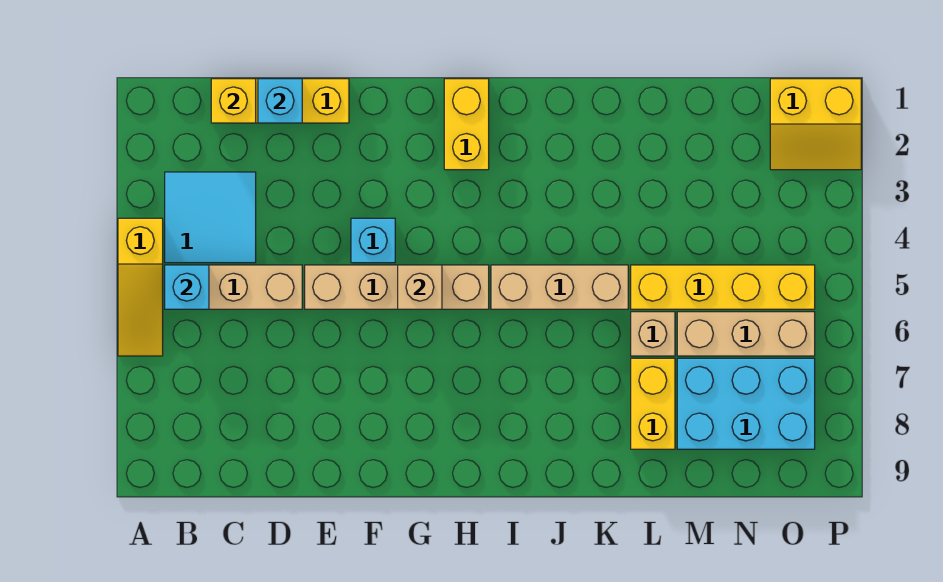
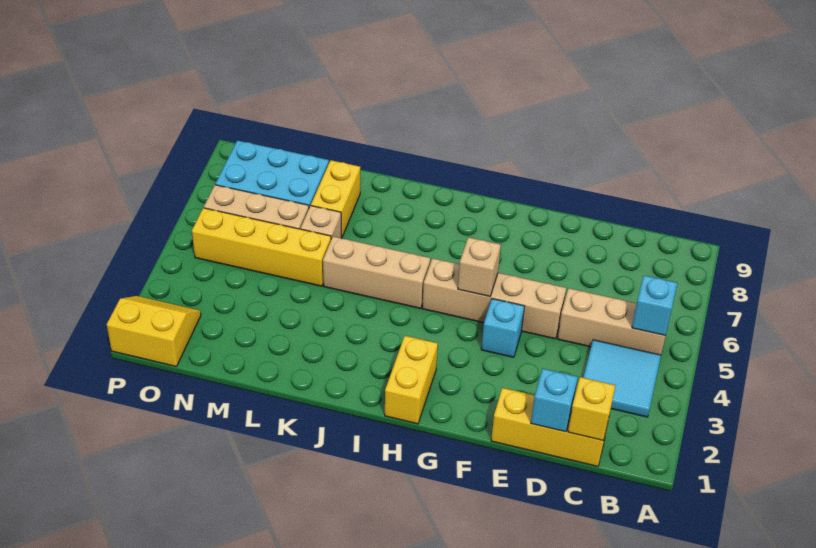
yellow 1x3 slope [118,218,163,356] -> none

